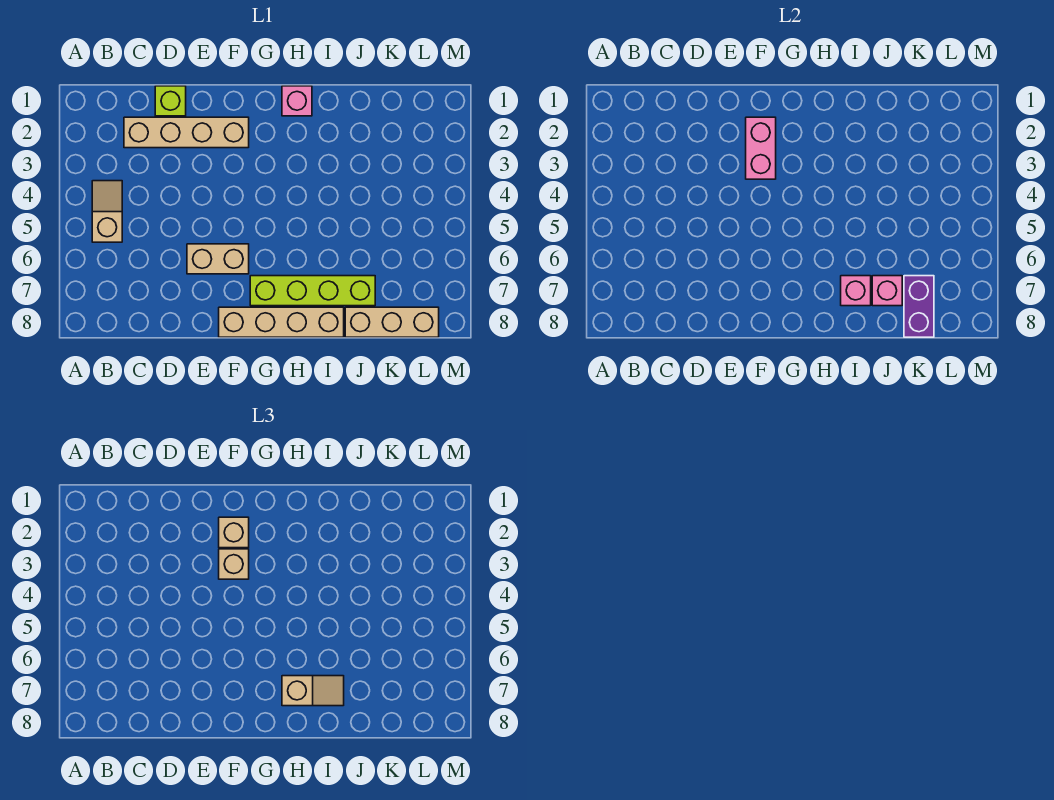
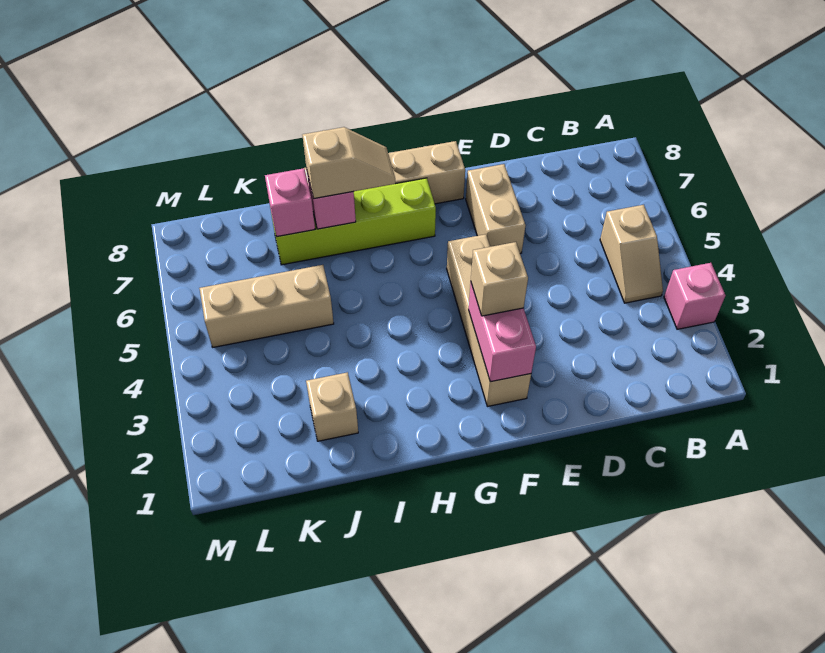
tan 1x4 brick [124,117,249,148] -> tan 1x4 brick turned to [447,234,531,407]
lime 1x1 brick [155,86,186,116] -> none
tan 1x2 brick [187,244,249,274] -> tan 1x2 brick turned to [466,164,526,254]
tan 1x1 brick [219,517,249,548] -> tan 1x1 brick moved to [306,372,358,441]
pink 1x1 brick [282,86,312,116] -> pink 1x1 brick moved to [664,263,725,329]
tan 1x2 slope [282,676,344,706] -> tan 1x2 slope turned to [302,127,395,199]
tan 1x3 brick [345,307,439,337] -> tan 1x3 brick moved to [199,265,334,347]
purple 1x2 brick [904,276,934,337] -> none

